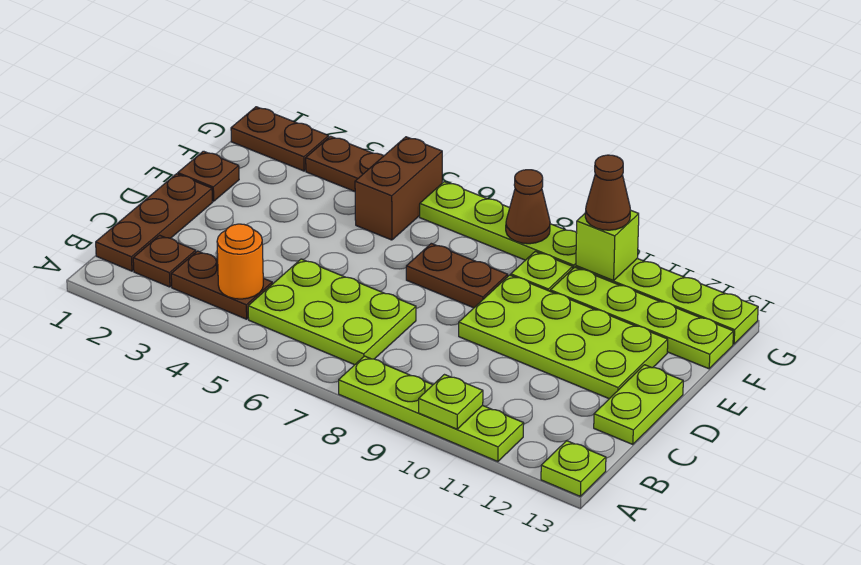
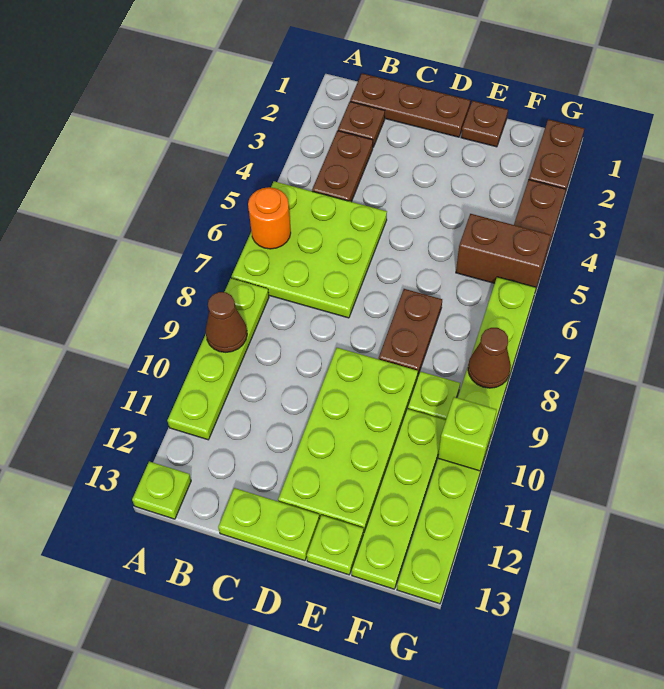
lime 1x1 plate [419,375,483,429] -> lime 1x1 plate moved to [307,515,364,575]
orange 1x1 round brick [217,224,263,299] -> orange 1x1 round brick moved to [248,187,291,249]
lime 2x3 plate [248,259,416,365] -> lime 3x3 plate [231,181,387,318]
brown 1x1 cone [585,155,630,230] -> brown 1x1 cone moved to [205,292,247,352]

